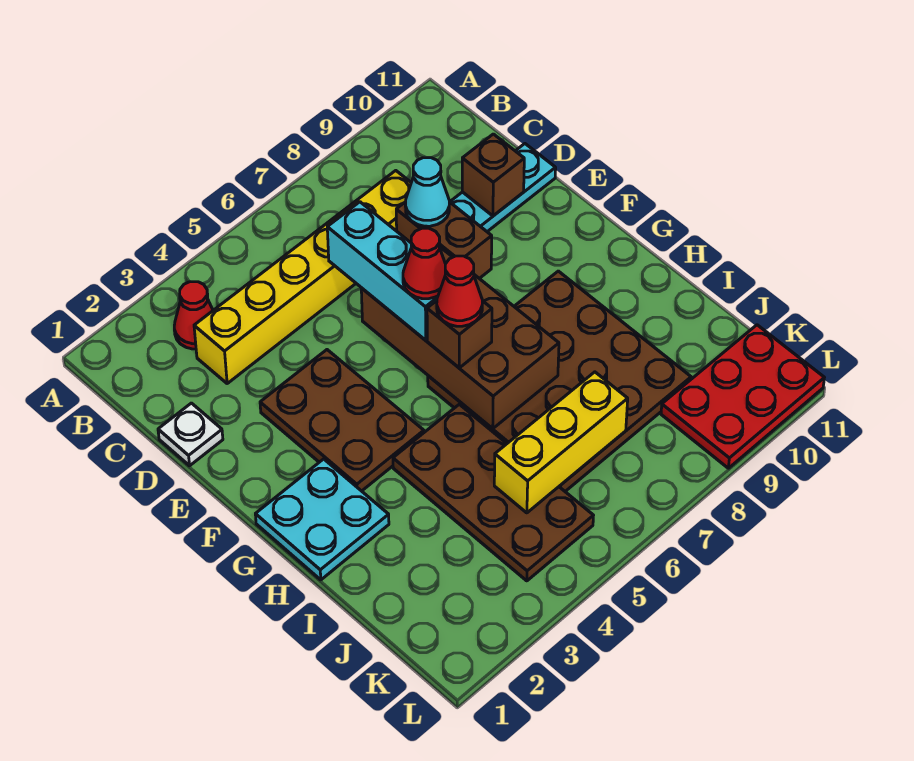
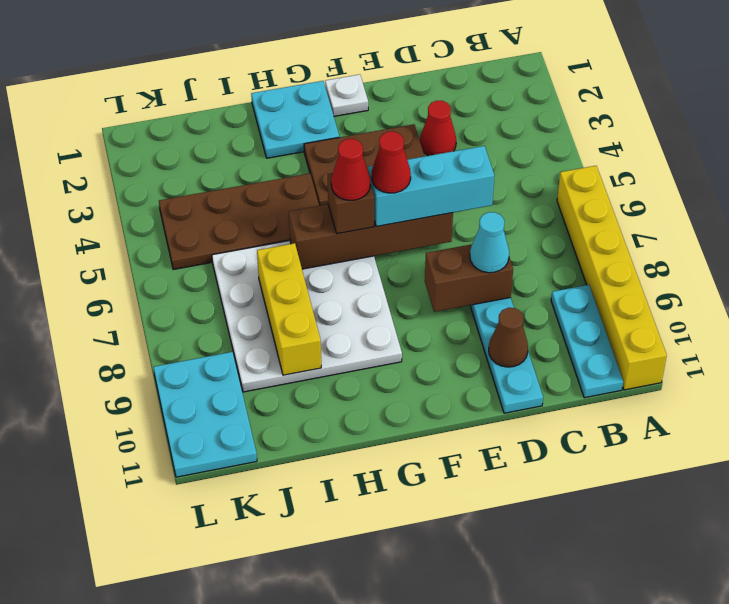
red 1x1 cone [174,282,213,349] -> red 1x1 cone moved to [420,101,456,156]
none -> cyan 1x3 plate [551,285,623,398]
yellow 1x6 brick [194,171,411,384] -> yellow 1x6 brick moved to [557,166,667,390]
white 1x1 plate [158,403,223,466] -> white 1x1 plate moved to [325,74,368,116]
brown 1x1 brick [462,134,524,216] -> brown 1x1 cone [489,308,528,367]
brown 2x4 brick [361,247,559,429] -> brown 1x4 brick [289,204,453,269]
brown 4x4 plate [428,271,691,491] -> white 4x4 plate [212,241,402,392]
yellow 1x3 brick [494,372,628,513] -> yellow 1x3 brick moved to [257,243,321,375]
red 2x3 plate [661,325,824,468] -> cyan 2x3 plate [153,352,257,477]

